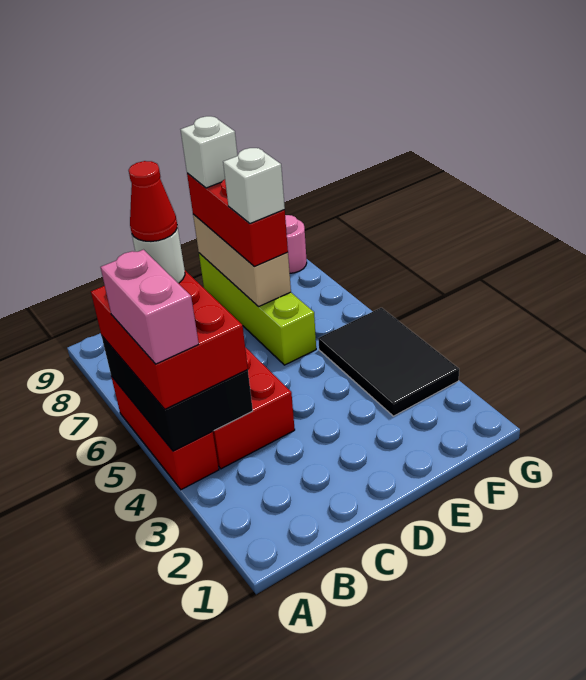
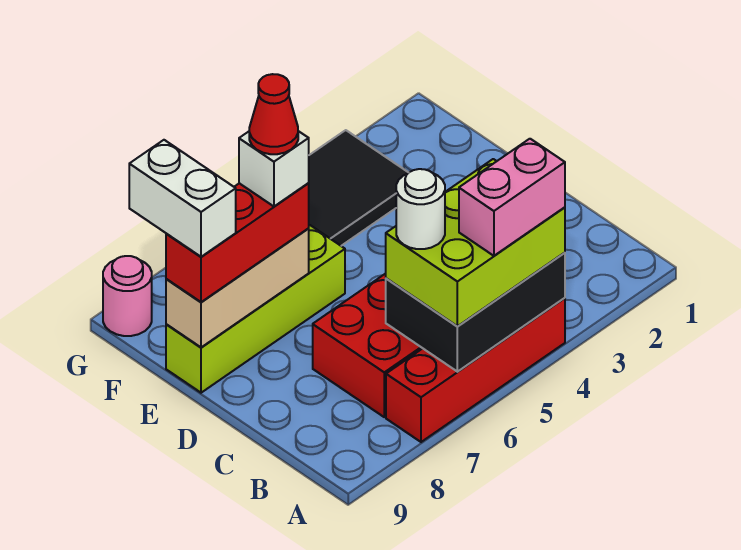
red 1x3 brick [111,376,219,490] -> red 1x4 brick [386,298,565,442]
red 2x3 brick [91,271,248,409] -> lime 2x3 brick [386,159,565,327]
red 1x1 cone [129,161,177,241] -> red 1x1 cone moved to [249,74,298,154]
white 1x1 brick [181,116,238,188] -> white 1x2 brick [129,140,236,257]

